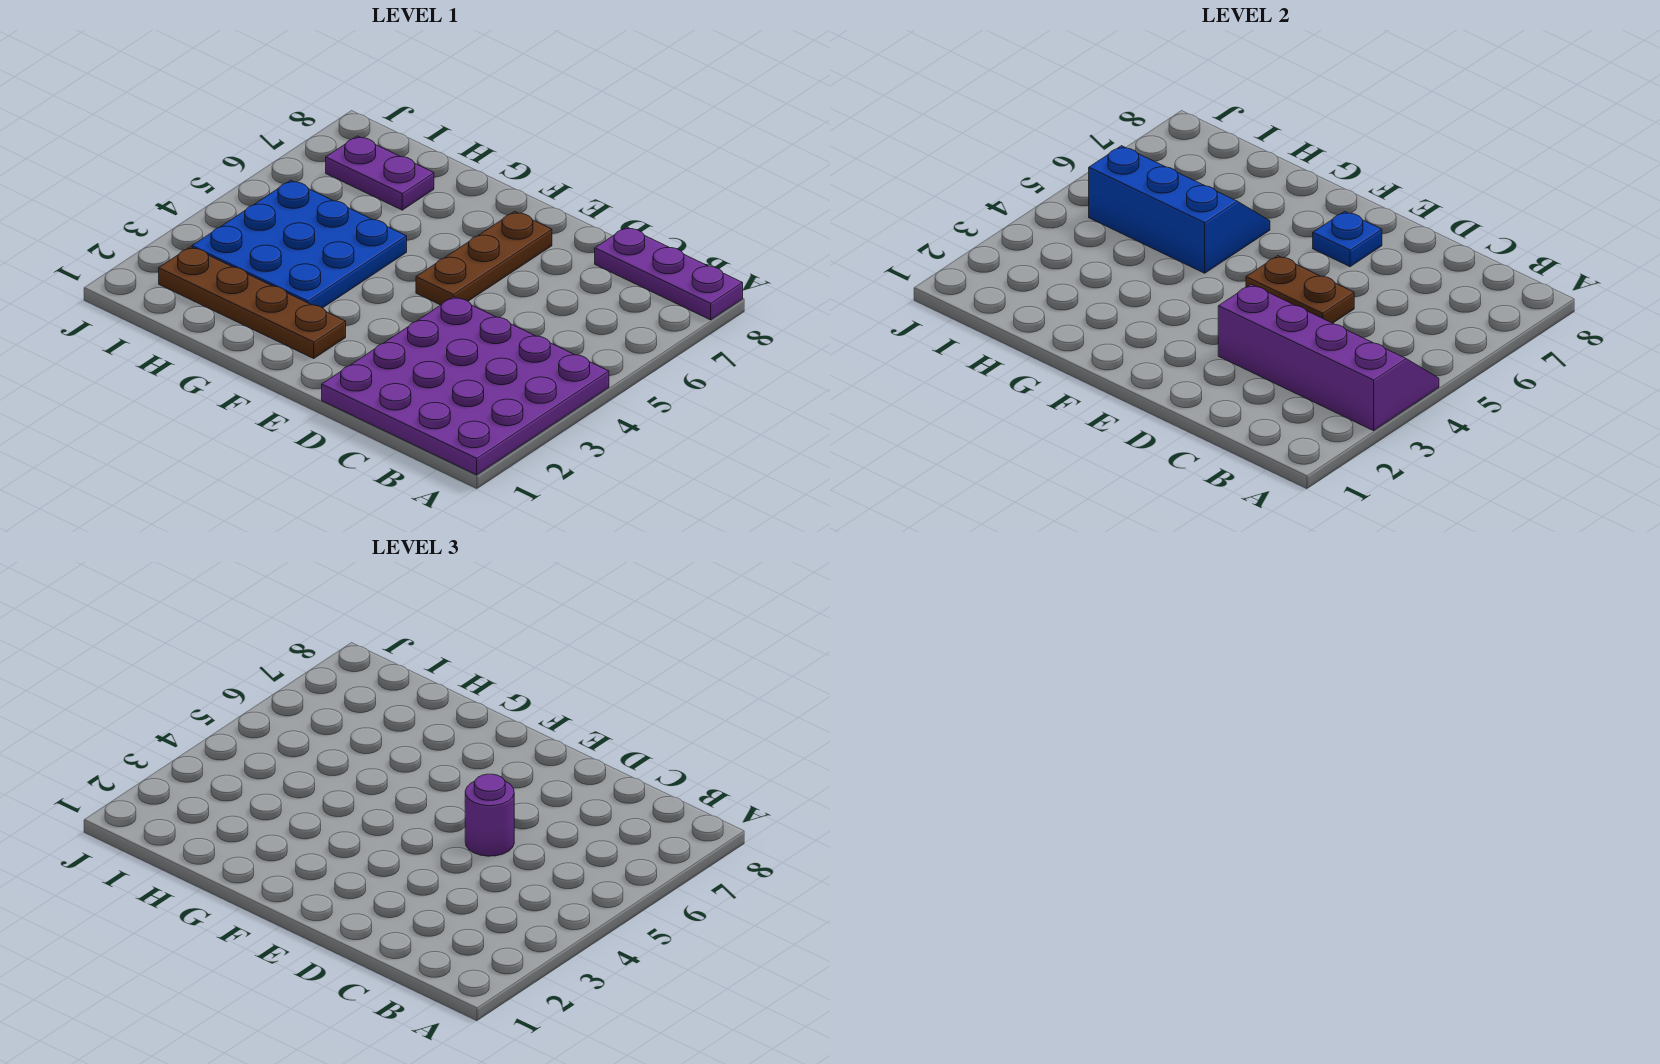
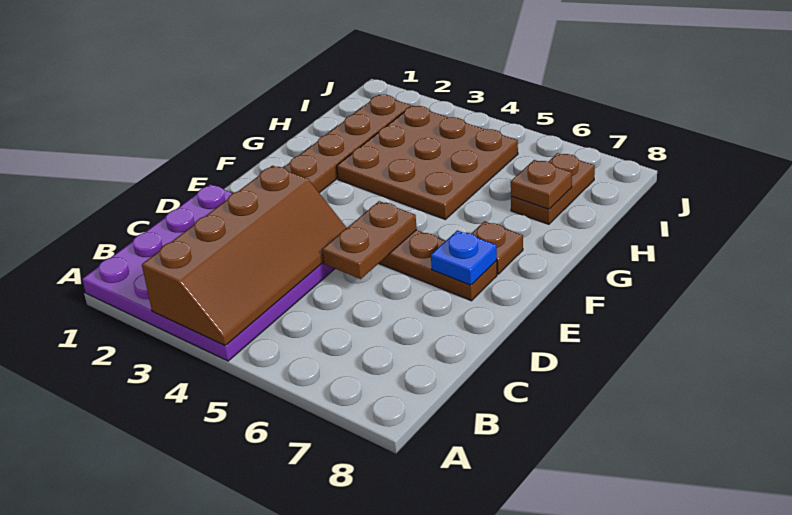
purple 2x4 slope [1218,284,1439,431] -> brown 2x4 slope [142,166,347,346]
purple 1x3 plate [595,227,743,320] -> none
purple 1x1 round brick [465,774,514,856] -> none
none -> brown 1x1 plate [471,221,523,274]
blue 3x3 plate [192,180,407,308] -> brown 3x3 plate [337,106,518,219]
blue 2x3 slope [1089,146,1270,273] -> none
purple 1x2 plate [326,136,434,210] -> brown 1x2 plate [511,153,595,224]
none -> brown 1x1 plate [511,160,572,209]

